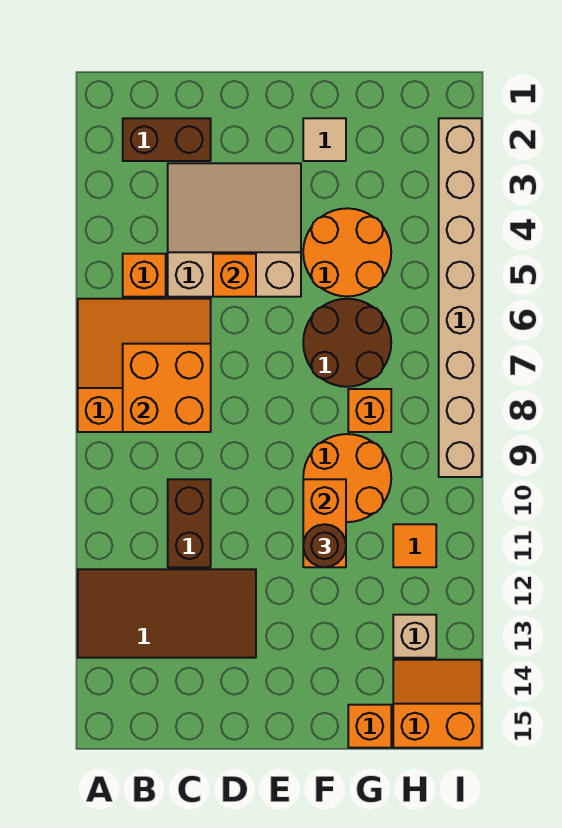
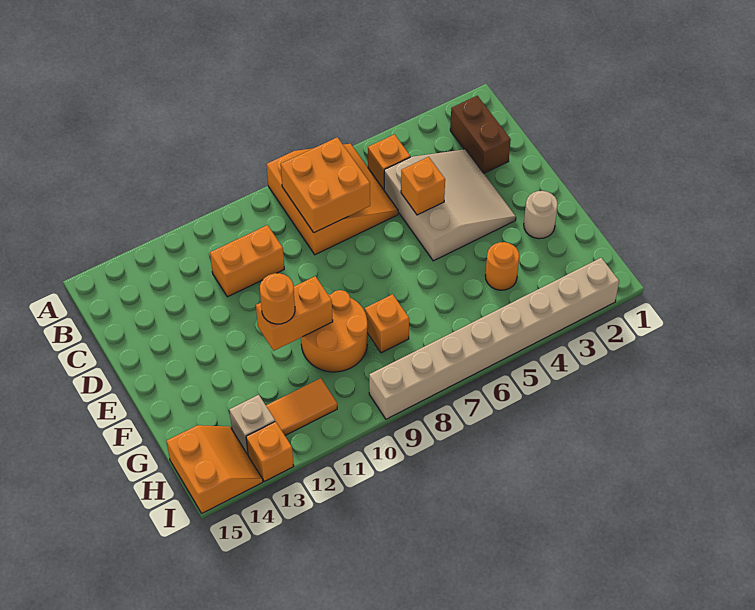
brown 2x4 tile [78,569,256,658] -> none
brown 1x2 brick [168,479,211,567] -> orange 1x2 brick [210,225,284,297]
tan 1x1 tile [303,118,346,161] -> tan 1x1 round brick [524,191,558,239]
orange 2x2 round brick [303,208,391,296] -> orange 1x1 round brick [485,242,519,290]
brown 2x2 round brick [303,299,391,387] -> none
brown 1x1 round brick [303,524,346,567] -> orange 1x1 round brick [260,273,295,324]
orange 1x1 brick [348,705,391,748] -> orange 1x1 brick moved to [246,421,294,482]
orange 1x1 tile [393,524,436,567] -> orange 1x2 tile [266,378,337,435]

